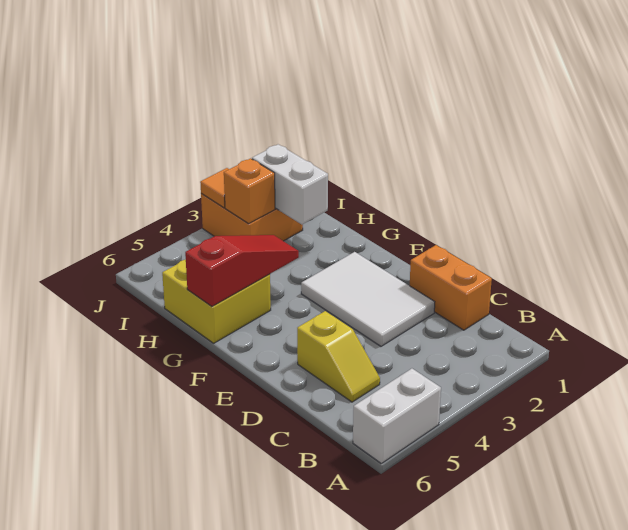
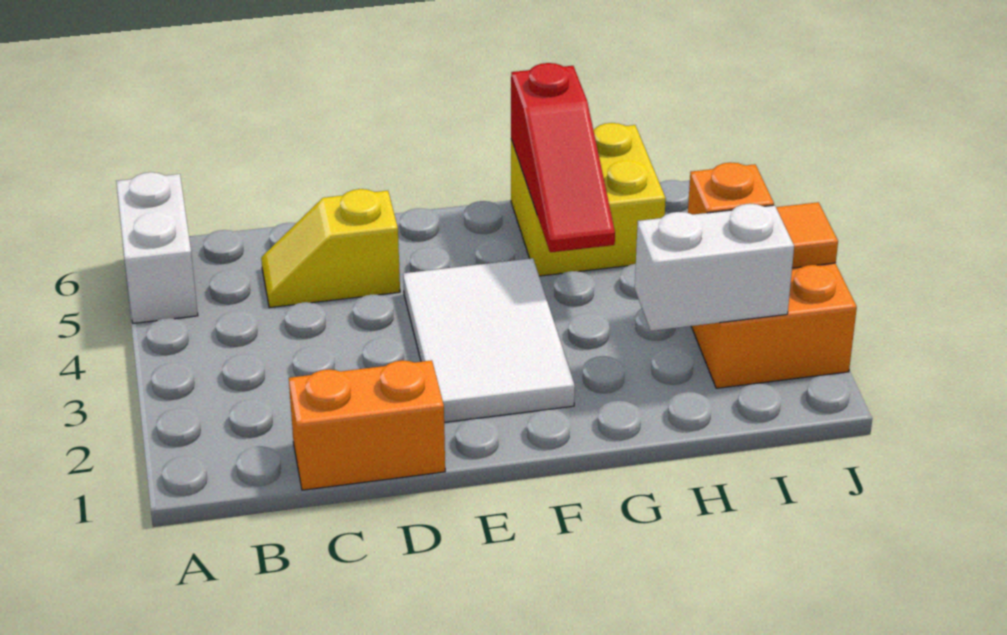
white 2x3 tile [301,252,435,346] -> white 2x3 tile turned to [403,258,575,422]

